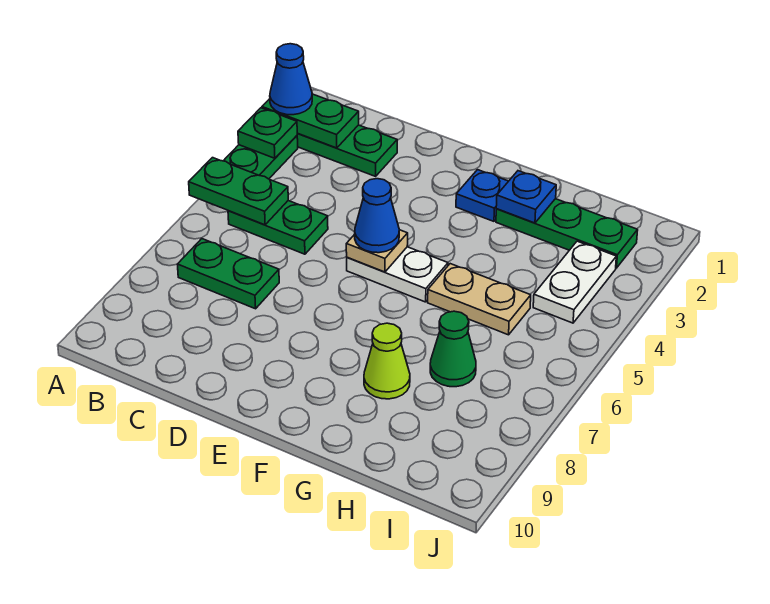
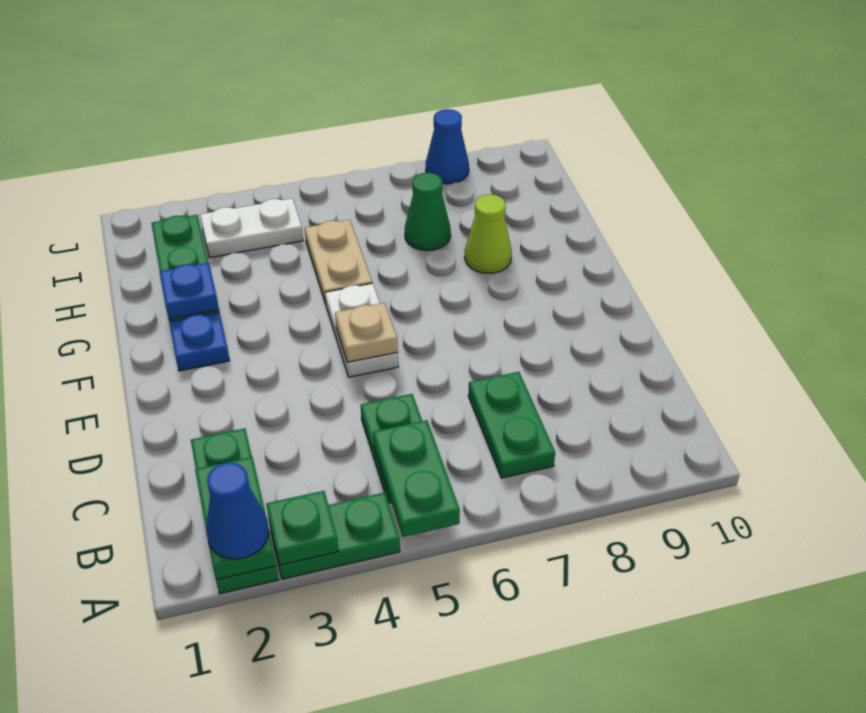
blue 1x1 cone [355,179,399,253] -> blue 1x1 cone moved to [426,109,469,184]

